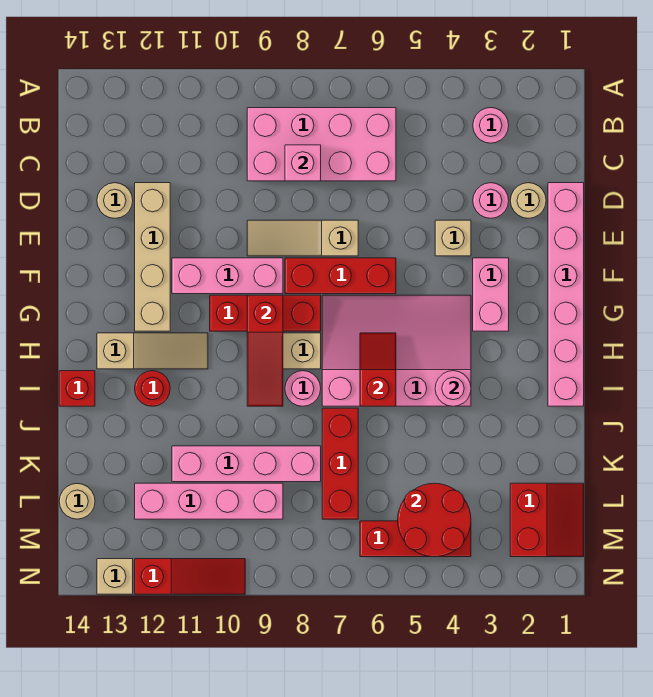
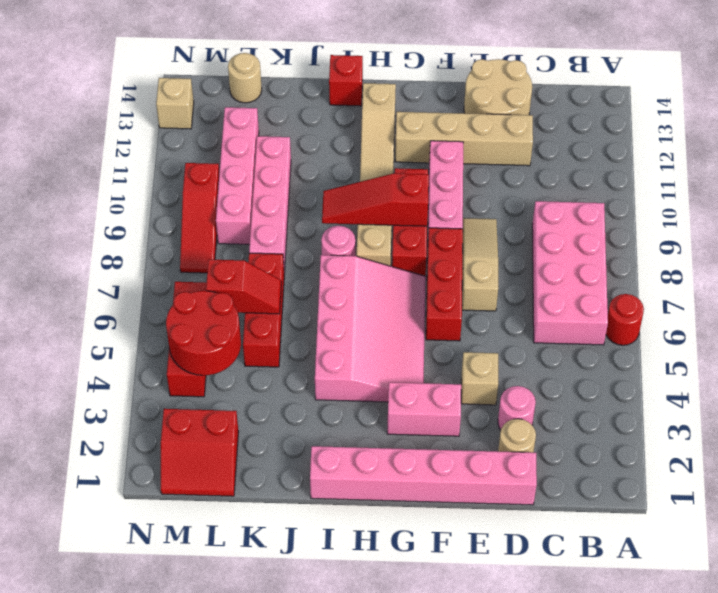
pink 1x1 round brick [473,108,509,143] -> none
pink 1x1 brick [285,145,321,181] -> none
tan 1x1 round brick [97,183,133,218] -> tan 2x2 round brick [464,59,532,115]
red 1x2 slope [360,333,396,406] -> red 1x2 slope moved to [206,260,281,314]
pink 1x1 round brick [435,371,471,406] -> none
red 1x1 round brick [135,371,170,406] -> red 1x1 round brick moved to [606,294,644,345]
red 1x3 brick [322,408,358,519] -> red 1x3 brick turned to [243,253,284,367]
red 1x3 slope [135,559,245,594] -> red 1x3 slope moved to [180,163,219,273]

